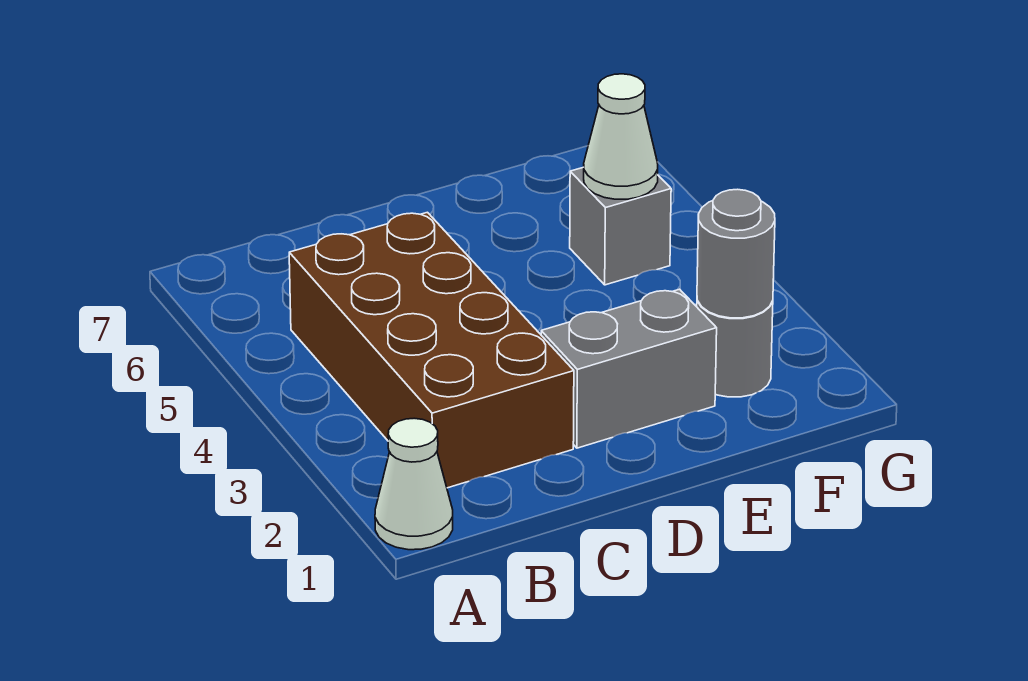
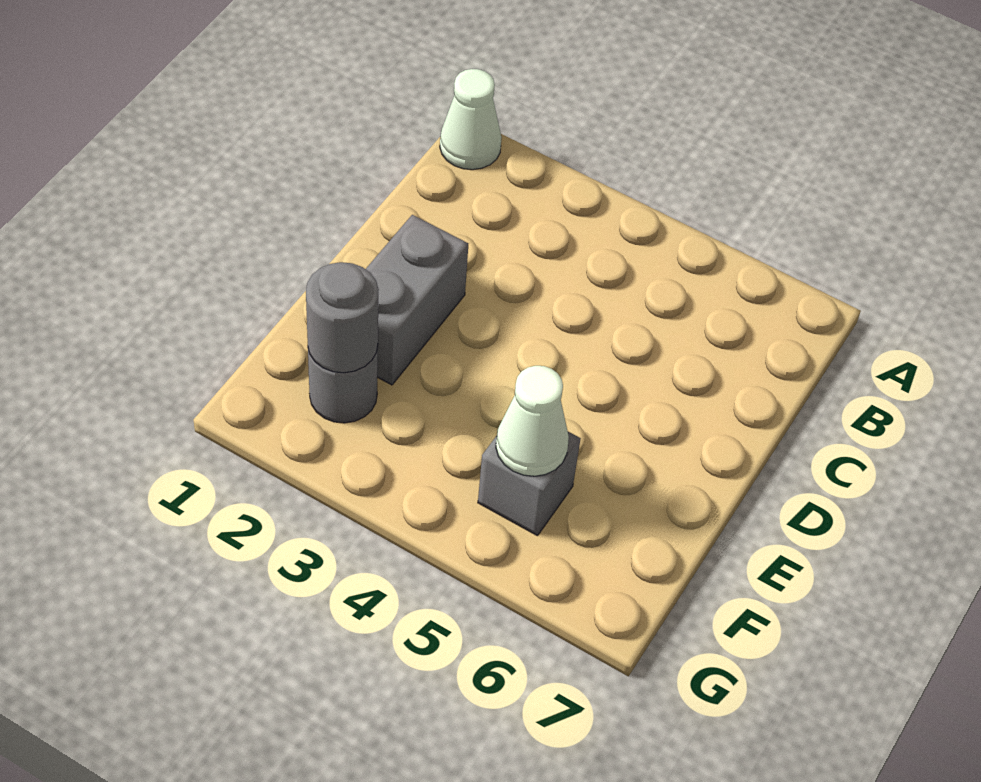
brown 2x4 brick [289,212,574,488] -> none

